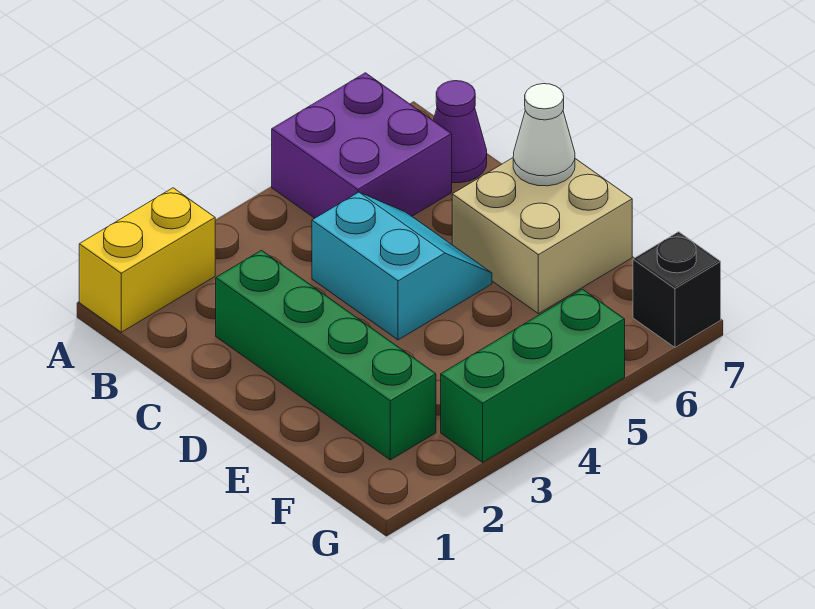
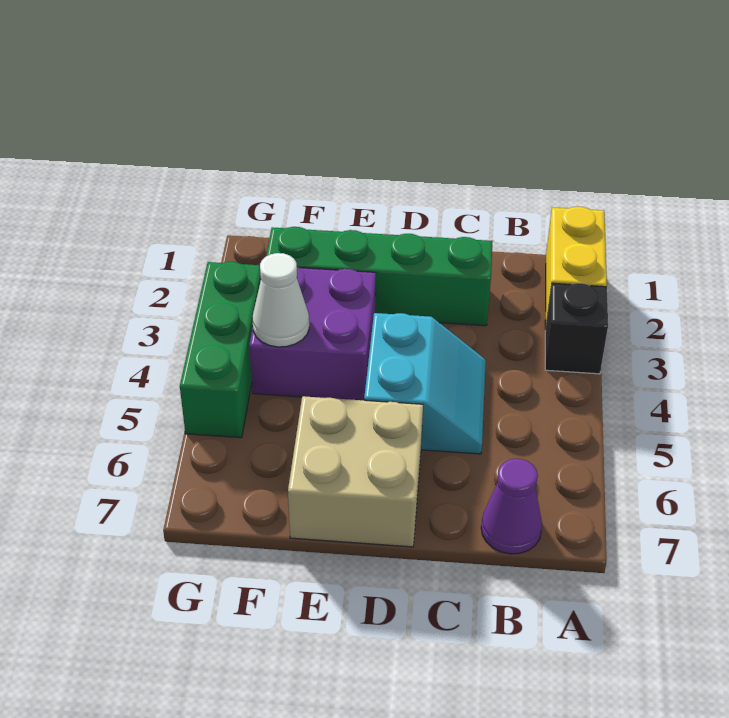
purple 2x2 brick [272,73,452,218] -> purple 2x2 brick moved to [249,267,376,400]
cyan 2x2 slope [312,192,492,340] -> cyan 2x2 slope turned to [364,313,486,454]
white 1x1 cone [513,84,575,186] -> white 1x1 cone moved to [253,253,309,347]
black 1x1 brick [633,232,721,347] -> black 1x1 brick moved to [545,283,608,374]

